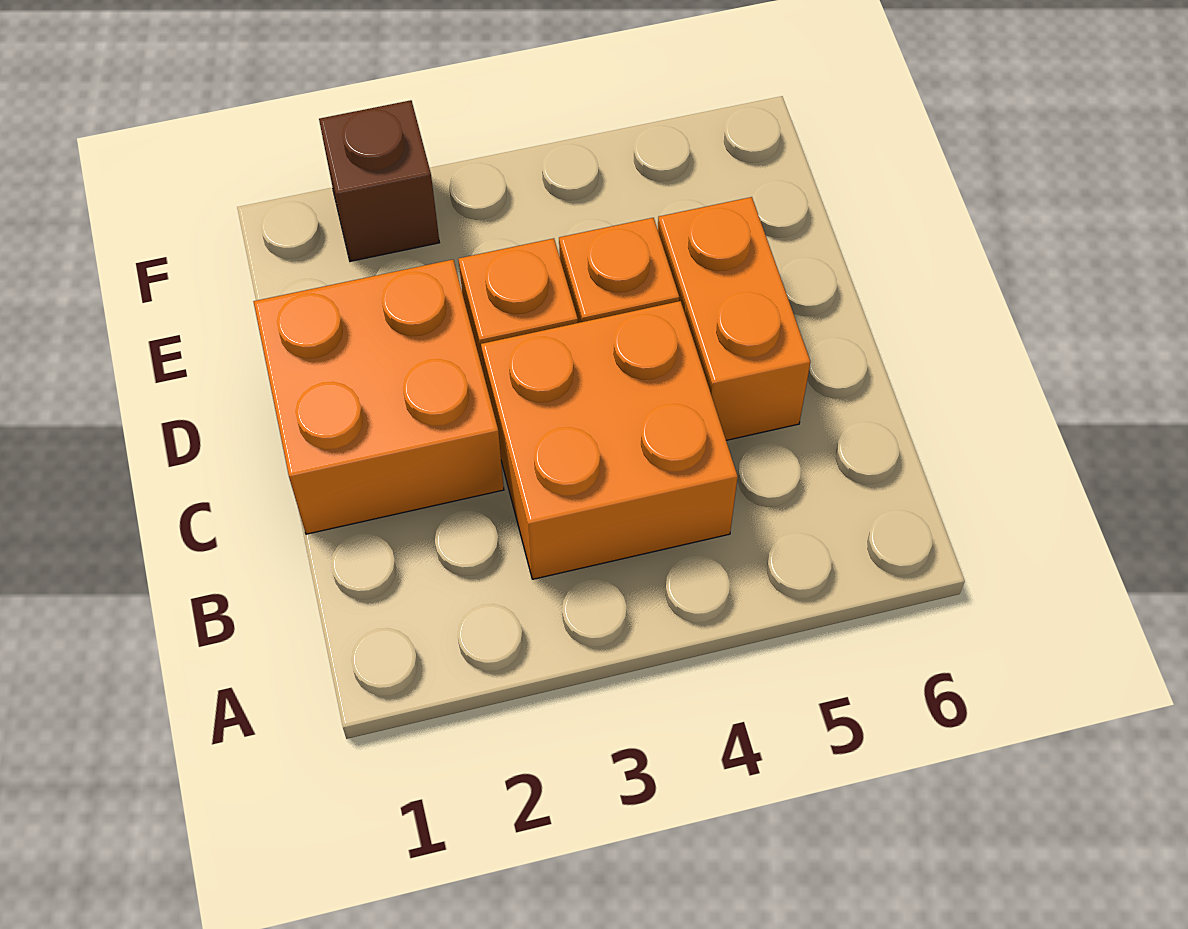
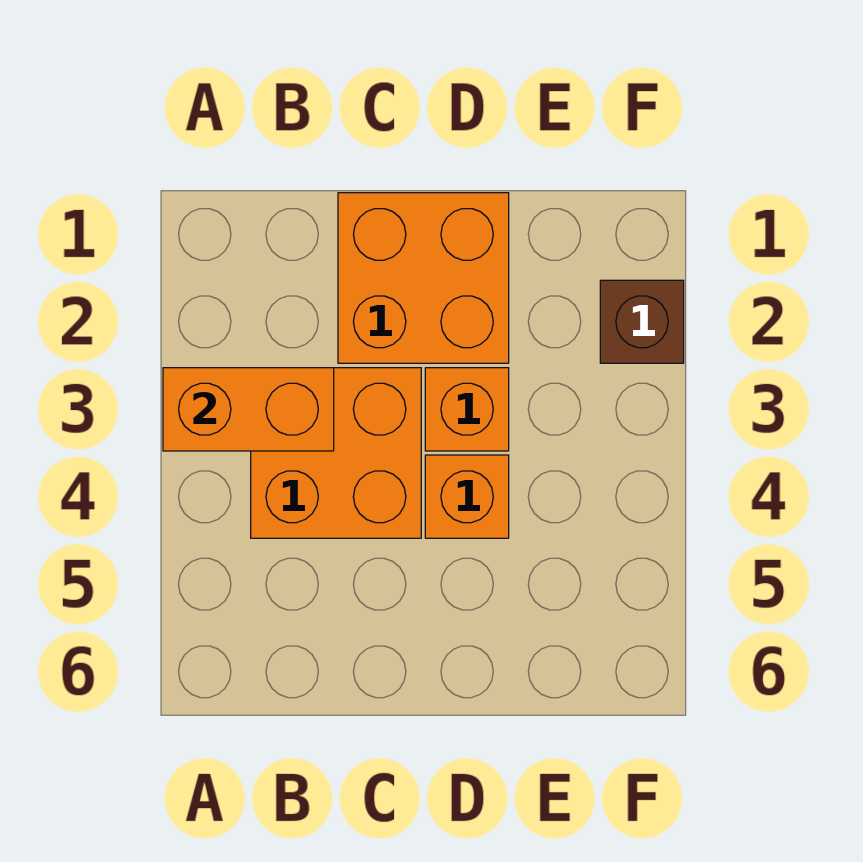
orange 1x2 brick [658,197,810,440] -> orange 1x2 brick moved to [163,368,334,451]

